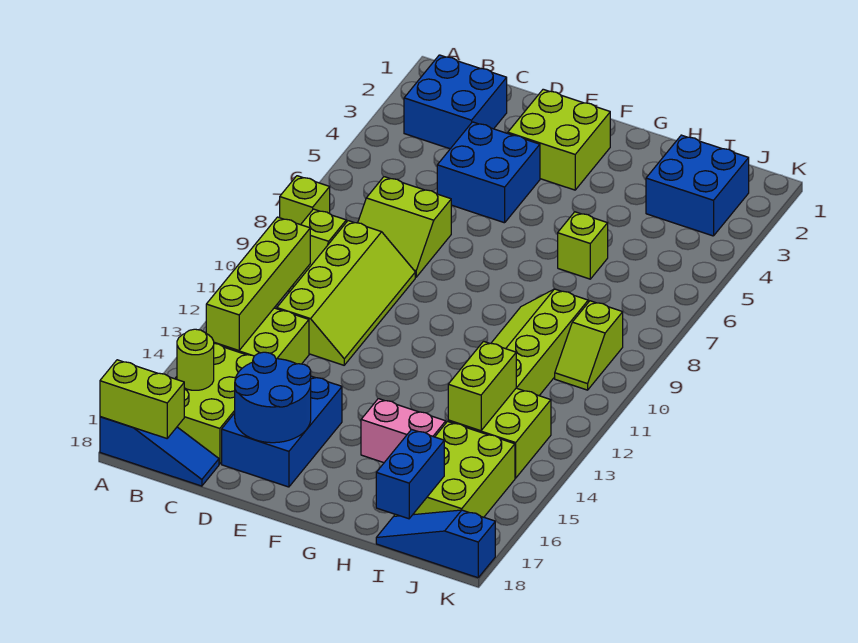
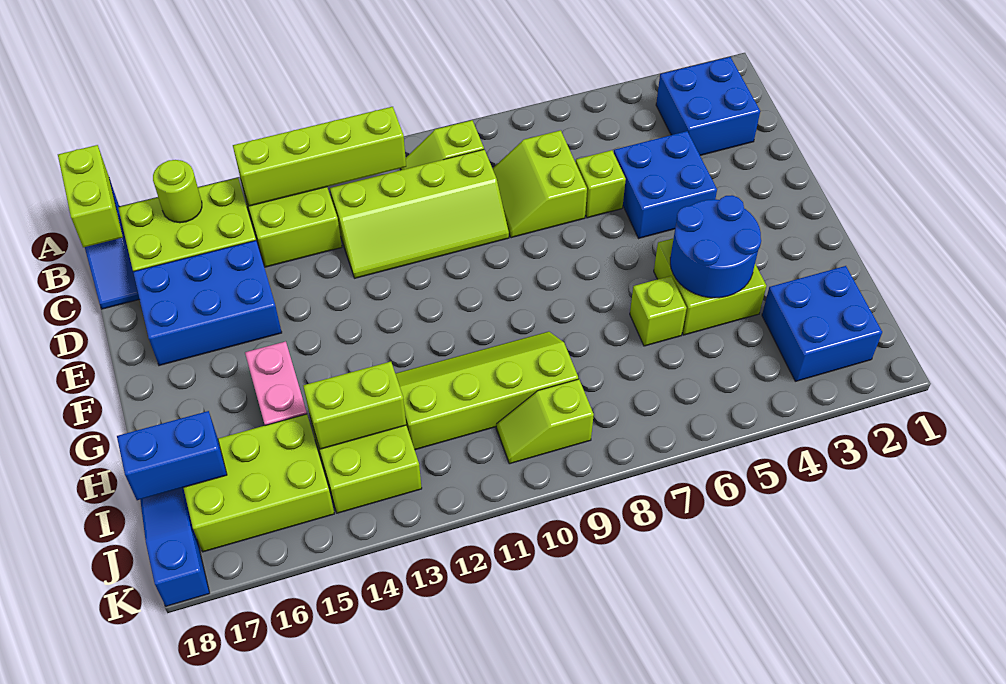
lime 1x1 brick [280,176,330,225] -> lime 1x1 brick moved to [576,150,626,218]
blue 2x2 round brick [235,352,311,443] -> blue 2x2 round brick moved to [670,195,761,298]
lime 2x2 brick [508,89,610,190] -> lime 2x2 brick moved to [654,238,766,335]

